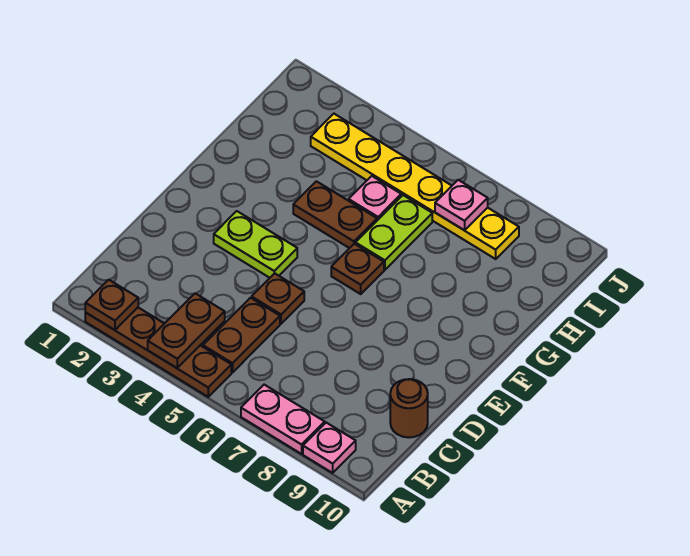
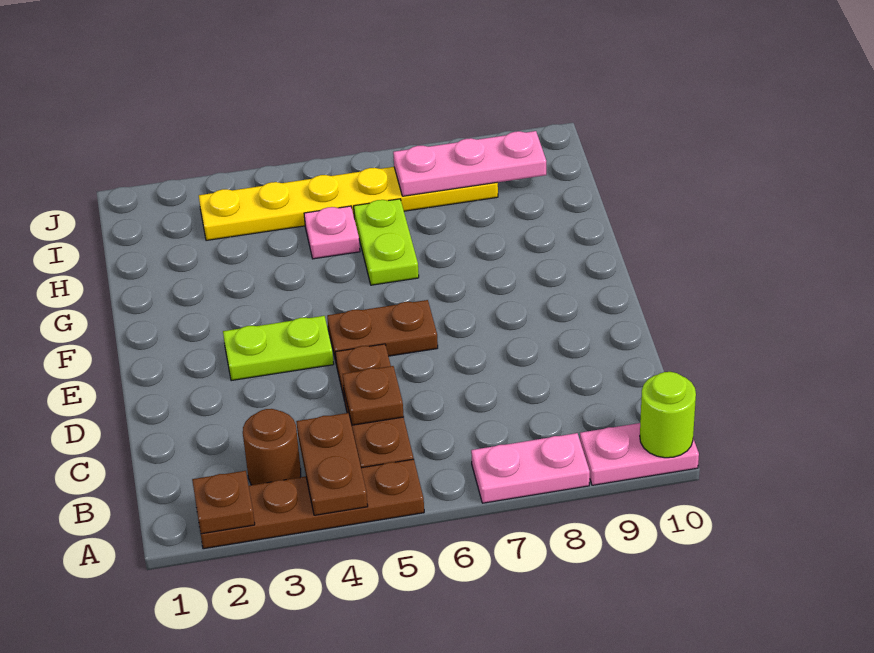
pink 1x1 plate [303,423,356,473] -> pink 1x2 plate [580,423,699,485]
none -> lime 1x1 round brick [640,372,696,458]
brown 1x1 round brick [390,379,428,438] -> brown 1x1 round brick moved to [243,409,301,485]
brown 1x1 plate [331,244,384,294] -> brown 1x1 plate moved to [343,366,404,425]
brown 1x2 plate [293,181,377,248] -> brown 1x2 plate moved to [327,300,438,361]
pink 1x1 plate [435,180,488,230] -> pink 1x3 plate [393,131,546,196]

